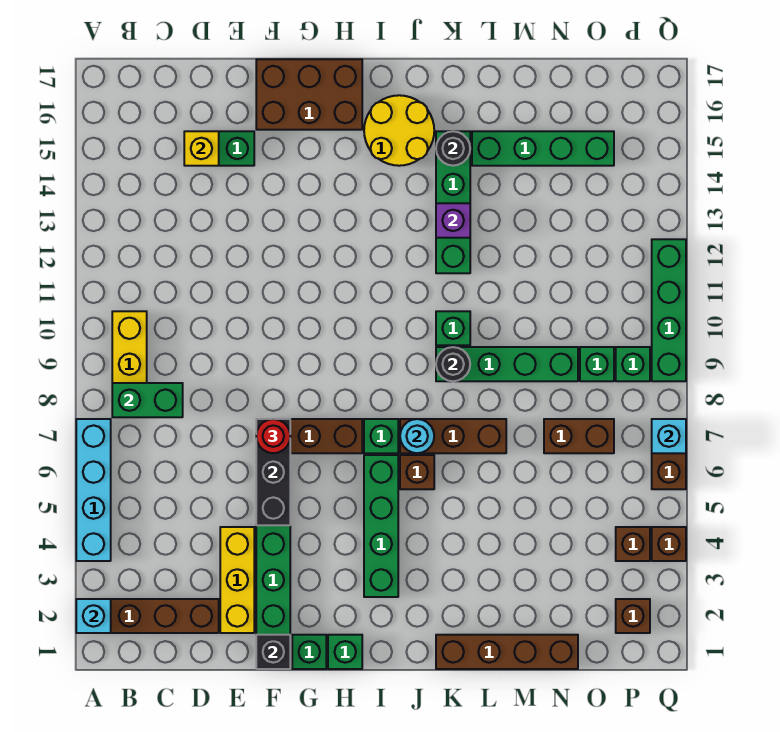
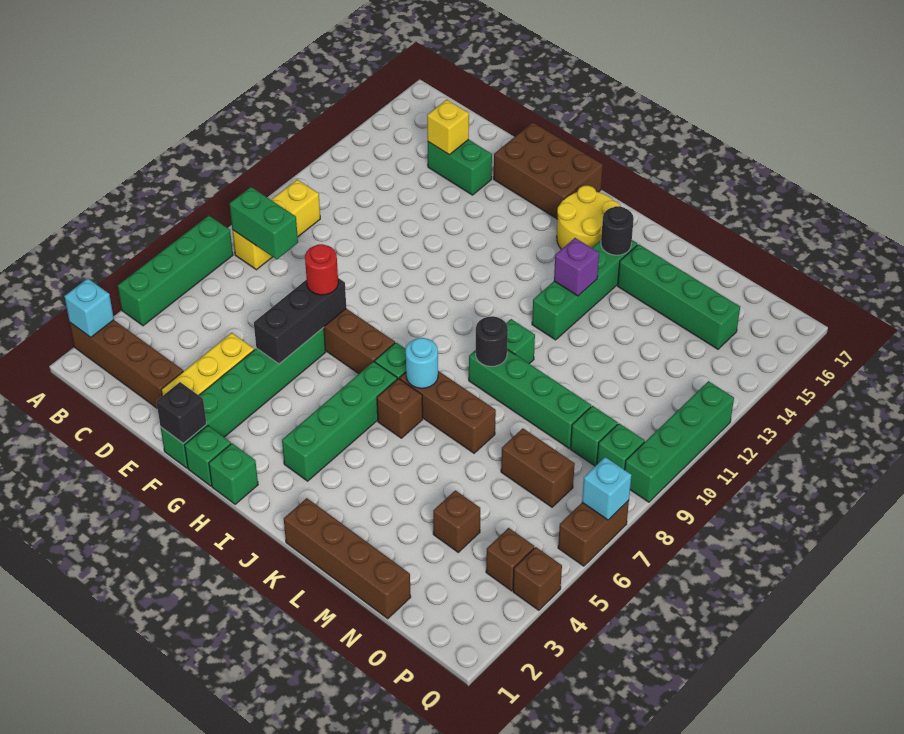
cyan 1x4 brick [76,419,111,561] -> green 1x4 brick [118,216,233,326]
brown 1x1 brick [616,599,650,633] -> brown 1x1 brick moved to [433,490,480,552]

